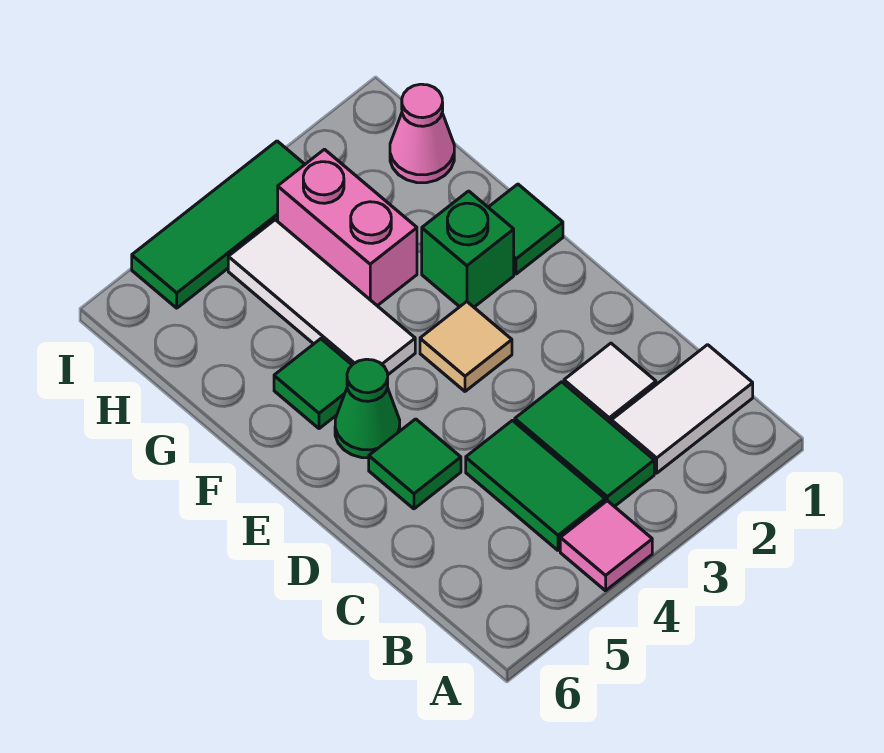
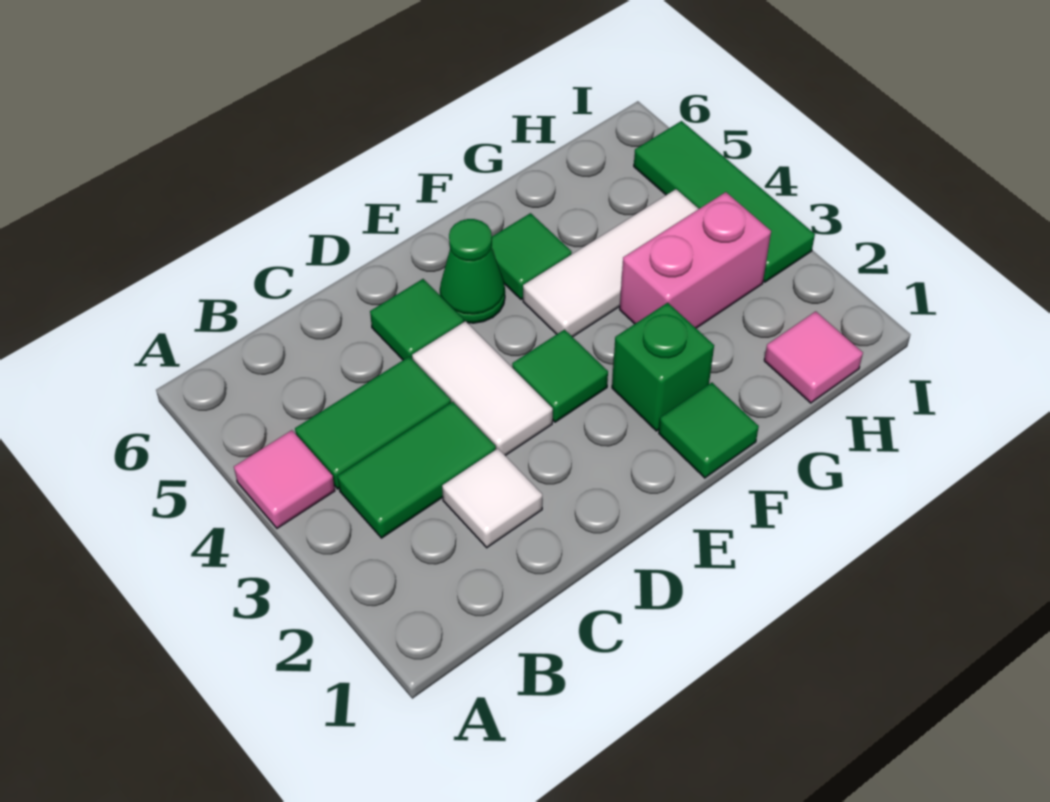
white 1x2 tile [611,345,753,473] -> white 1x2 tile moved to [412,321,553,456]
tan 1x1 tile [420,302,512,391] -> green 1x1 tile [512,330,608,422]
pink 1x1 cone [390,84,454,183] -> pink 1x1 tile [764,311,863,403]

